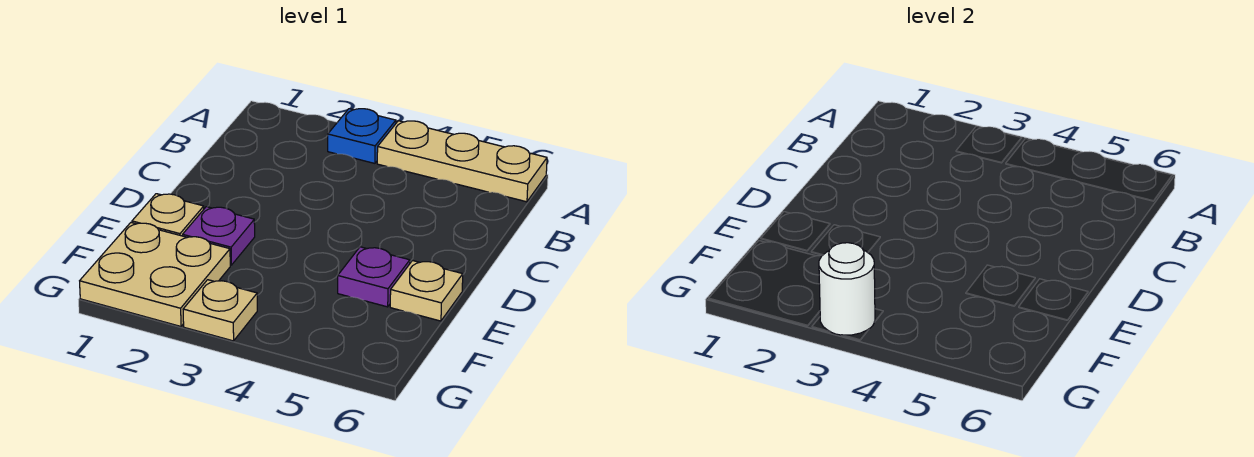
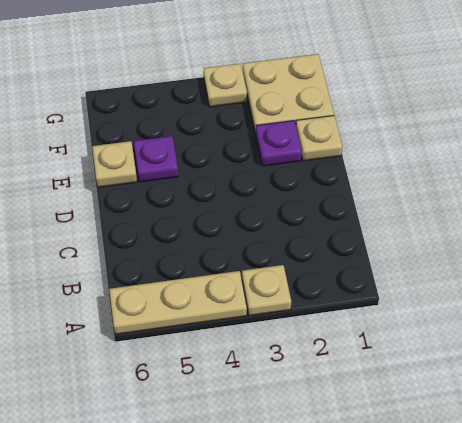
blue 1x1 plate [328,109,396,163] -> tan 1x1 plate [242,265,291,316]
white 1x1 round brick [819,243,875,335] -> none

